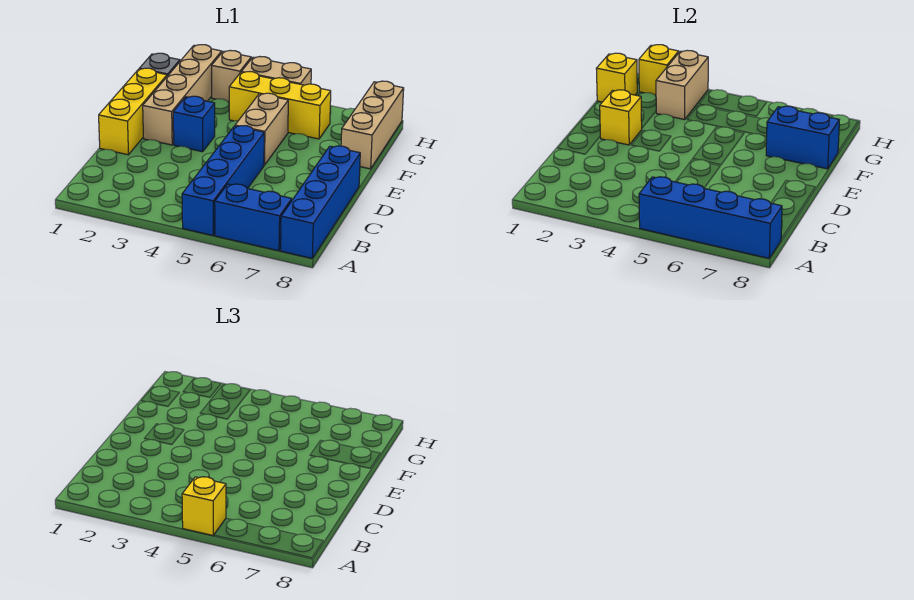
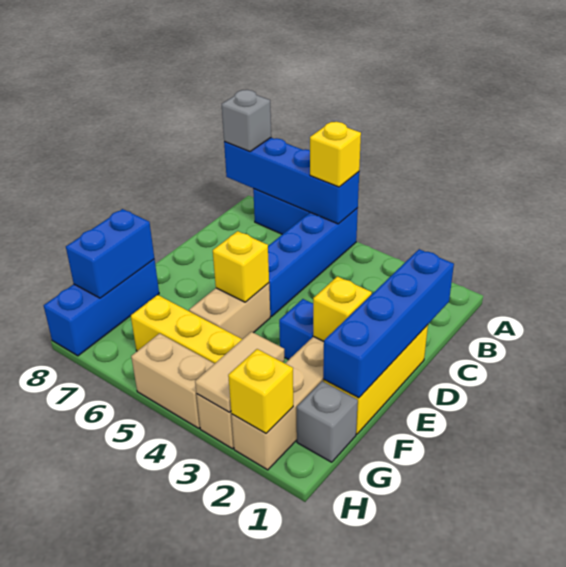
blue 1x4 brick [281,146,360,258] -> blue 1x4 brick moved to [323,249,454,398]
none -> grey 1x1 brick [222,90,271,152]
blue 1x2 brick [766,106,839,169] -> blue 1x2 brick turned to [66,209,154,298]
tan 1x3 brick [341,81,404,169] -> blue 1x3 brick [44,259,159,356]
yellow 1x1 brick [596,53,637,102] -> yellow 1x1 brick moved to [213,231,269,302]
tan 1x2 brick [656,50,708,120] -> tan 1x2 tile [195,332,285,412]

